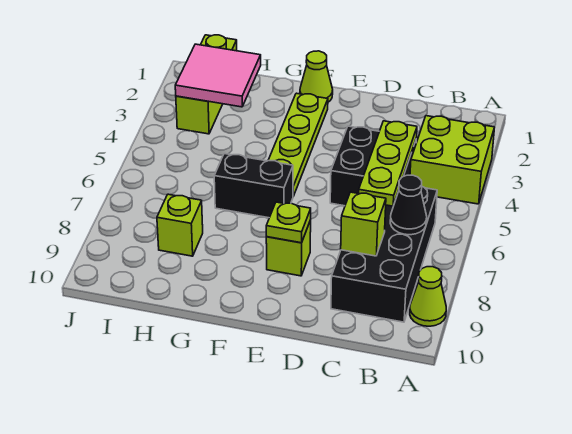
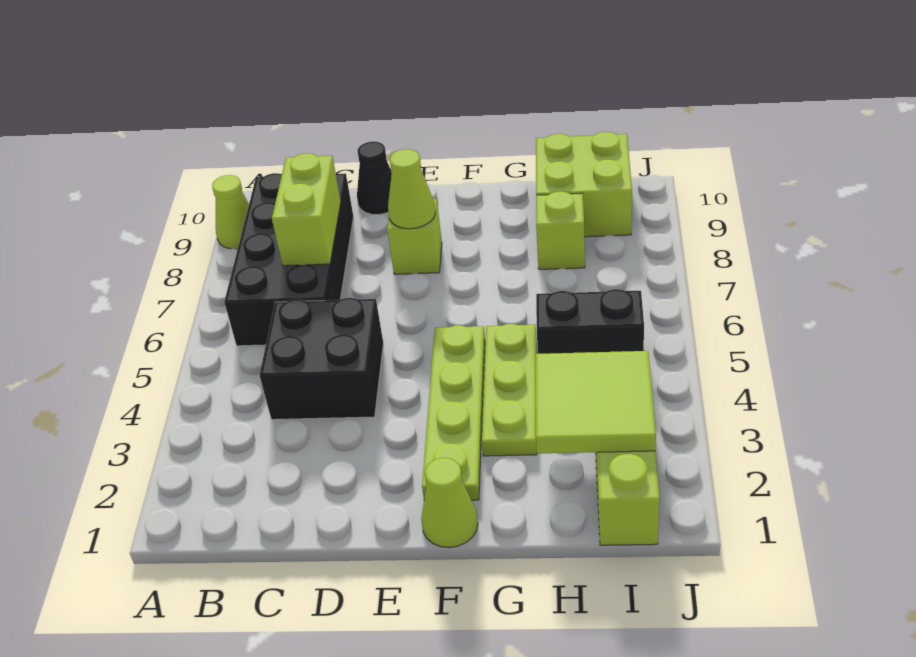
lime 2x2 brick [410,116,495,204] -> lime 2x2 brick moved to [536,132,632,237]
black 1x1 cone [390,175,427,235] -> black 1x1 cone moved to [357,142,392,214]
lime 1x3 plate [359,121,417,206] -> lime 1x3 plate moved to [482,324,537,456]
lime 1x1 brick [341,192,386,256] -> lime 1x2 brick [272,153,341,266]
lime 1x1 plate [266,202,311,243] -> lime 1x1 cone [388,149,435,229]
black 1x2 brick [214,154,293,218] -> black 1x2 brick moved to [536,289,644,354]
pink 2x2 tile [175,44,261,107] -> lime 2x2 tile [536,351,656,453]

